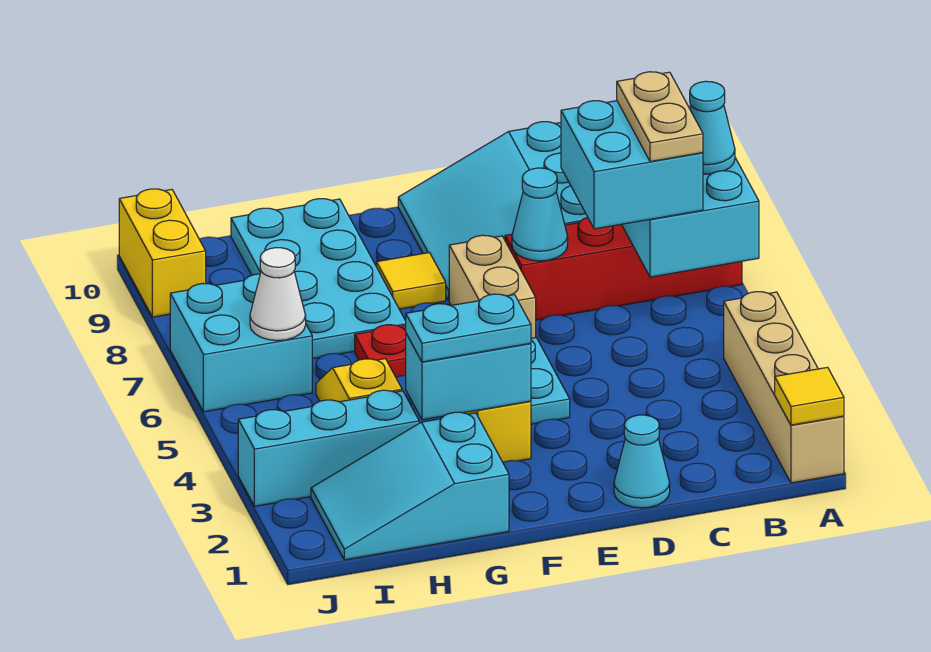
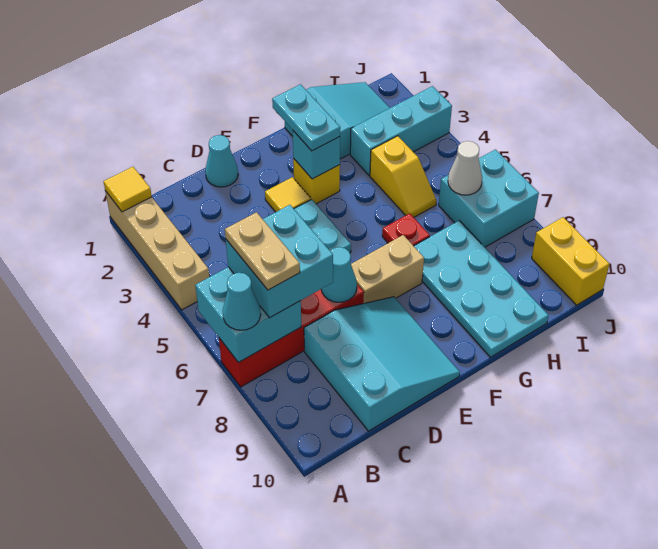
tan 1x2 brick [449,235,536,338] -> tan 1x2 brick turned to [351,235,424,304]
cyan 1x2 brick [406,334,531,420] -> cyan 1x1 brick [292,130,340,179]
cyan 1x2 plate [406,294,531,362] -> cyan 1x2 plate turned to [272,84,340,151]
yellow 1x1 tile [376,253,446,309] -> yellow 1x1 tile moved to [265,177,311,212]

